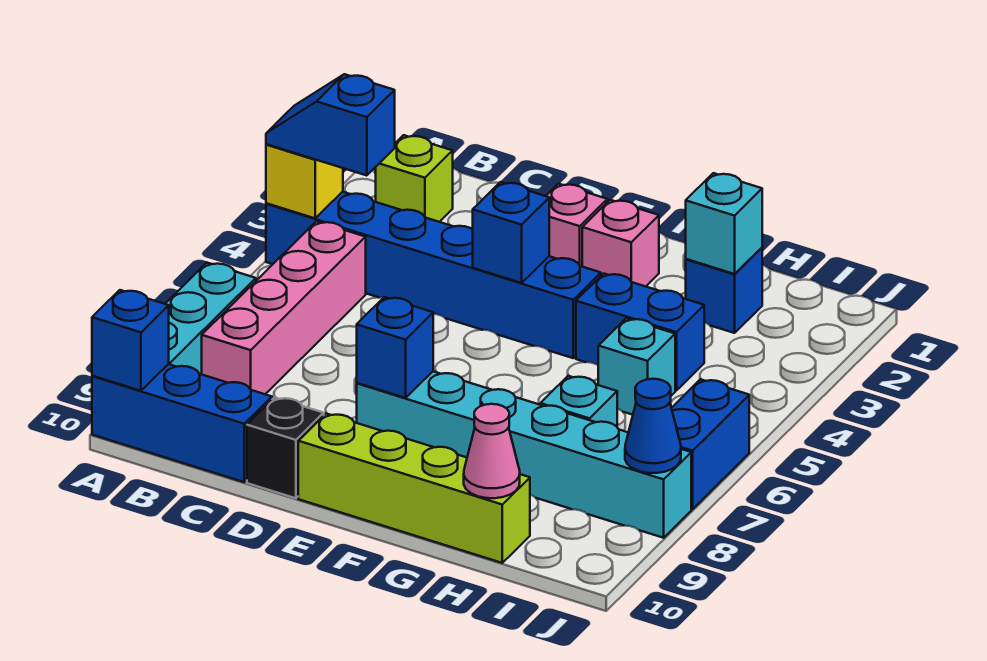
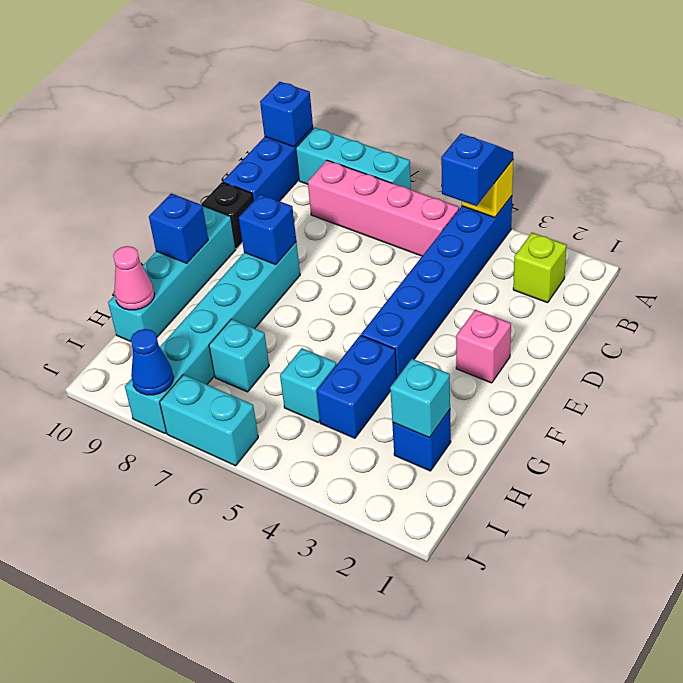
blue 1x1 brick [473,182,549,283] -> blue 1x1 brick moved to [149,193,208,263]
lime 1x4 brick [298,414,530,563] -> cyan 1x4 brick [108,206,236,342]
pink 1x1 brick [582,200,659,286] -> none
blue 1x2 brick [671,379,749,509] -> cyan 1x2 brick [160,374,258,466]

